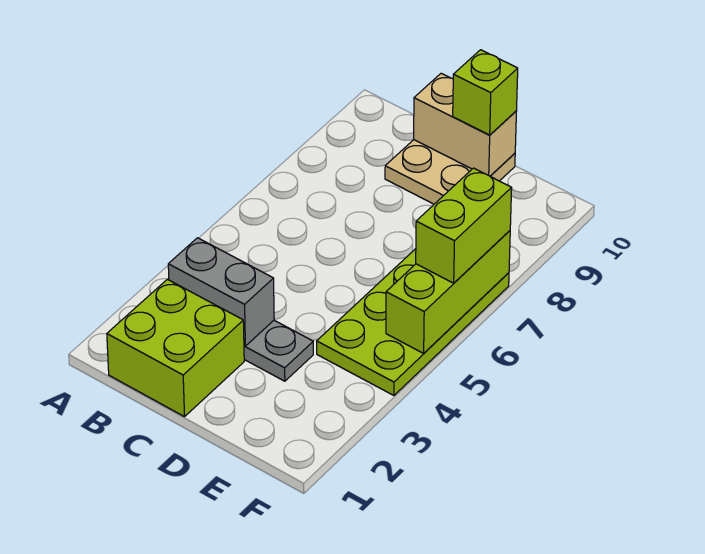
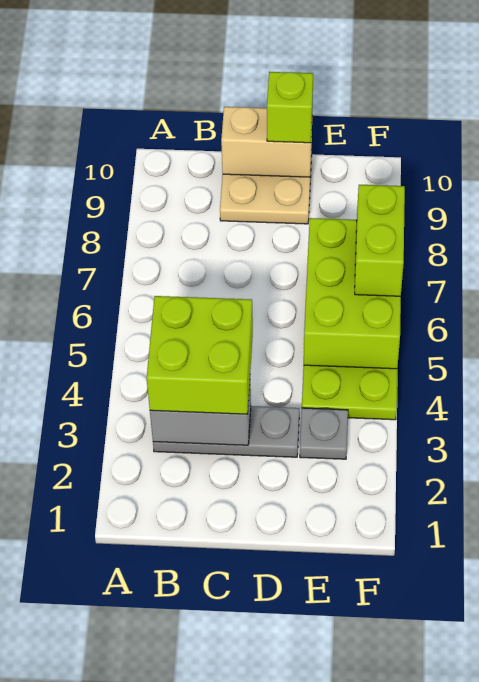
lime 2x2 brick [107,279,244,417] -> lime 2x2 brick moved to [147,296,253,414]
none -> grey 1x1 plate [300,408,348,459]
lime 1x3 brick [386,231,510,353] -> lime 2x3 brick [304,218,401,369]

